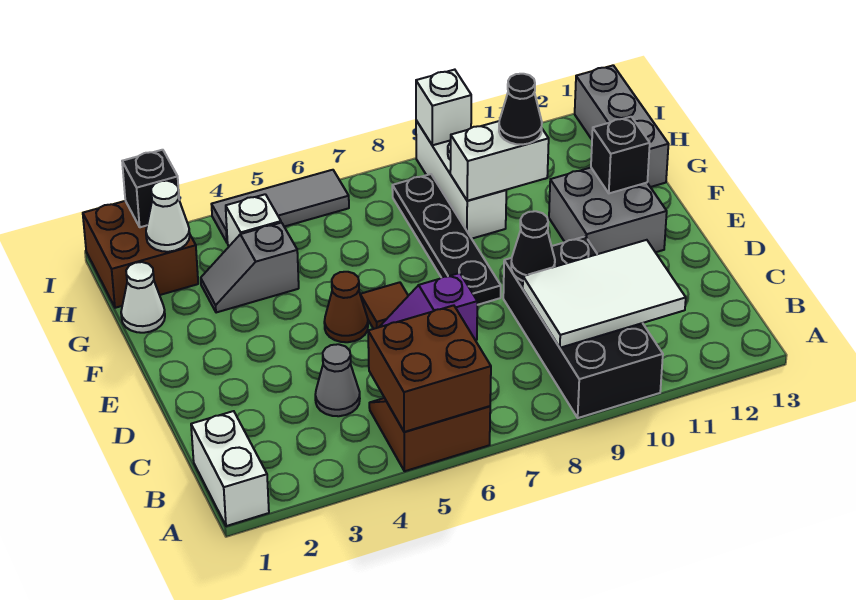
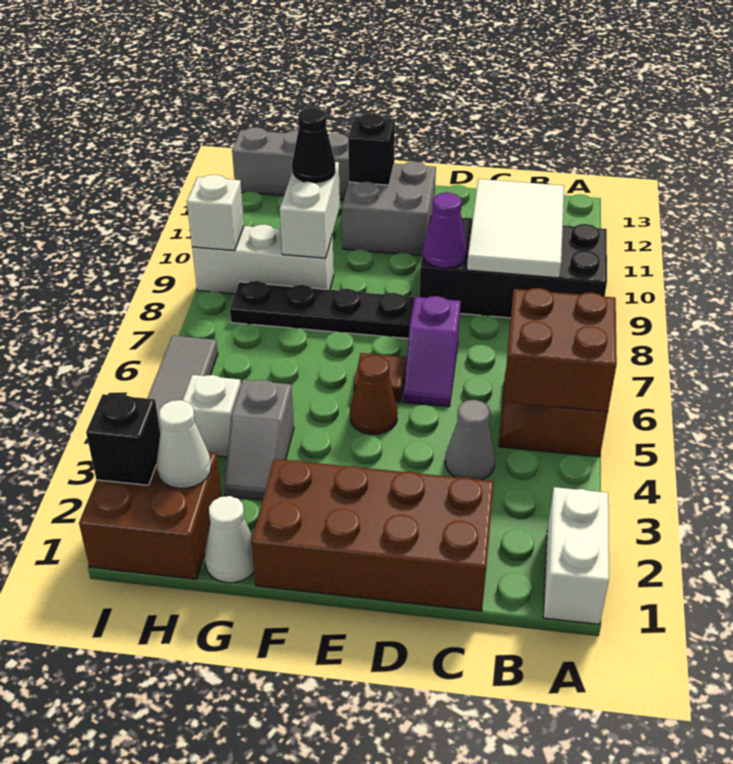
white 1x2 brick [191,411,269,526] -> white 1x2 brick turned to [543,487,609,624]
none -> brown 2x4 brick [251,459,494,611]
black 1x1 cone [511,211,555,281] -> purple 1x1 cone [423,193,467,268]

